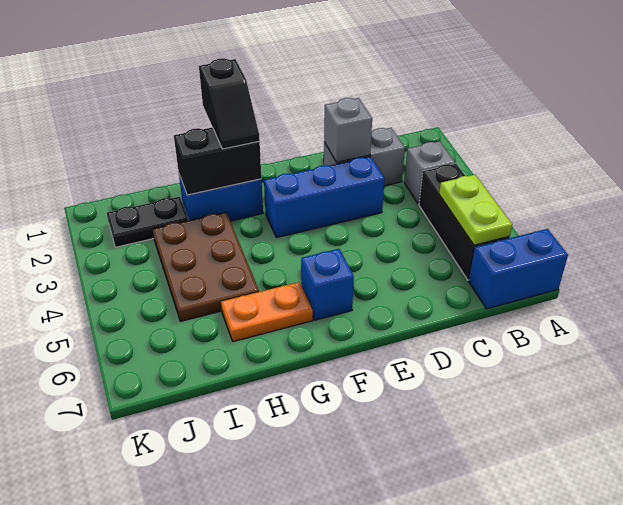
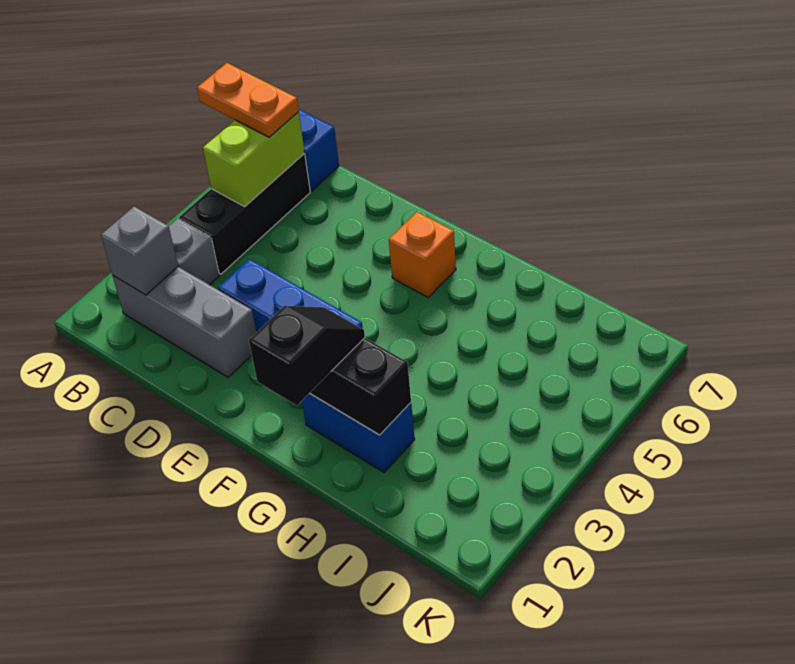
lime 1x2 plate [439,175,512,245] -> lime 1x2 brick [203,112,305,207]
grey 1x2 brick [324,128,405,186] -> grey 1x3 brick [113,267,256,377]
grey 1x1 brick [324,98,372,162] -> grey 1x1 brick moved to [101,207,178,295]
blue 1x1 brick [301,249,354,320] -> orange 1x1 brick [389,212,456,297]
orange 1x2 plate [221,282,313,342] -> orange 1x2 plate moved to [197,63,299,137]
brown 2x3 plate [152,212,259,321] -> none
black 1x2 plate [107,197,189,247] -> none

